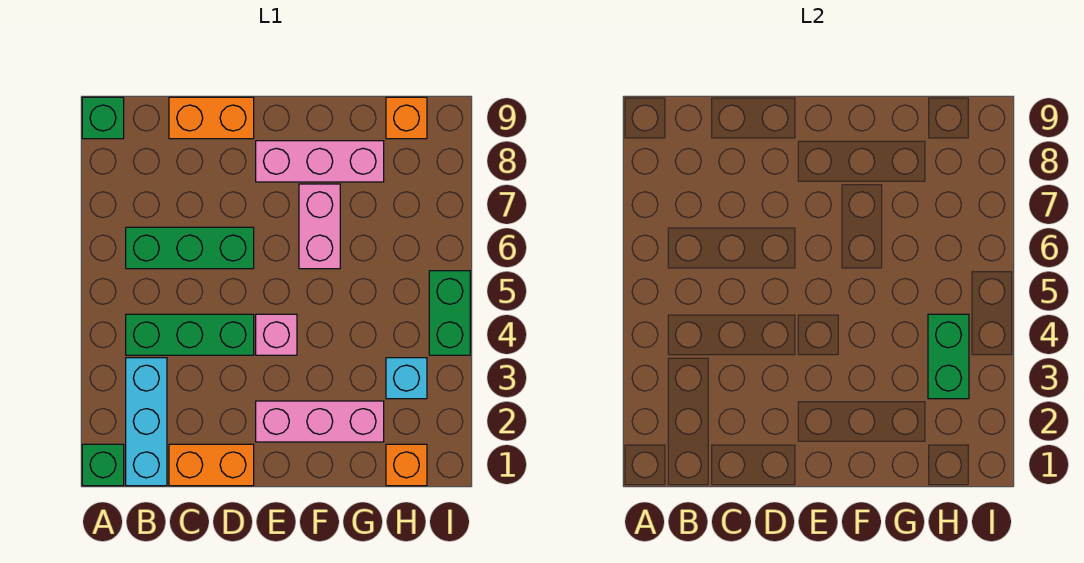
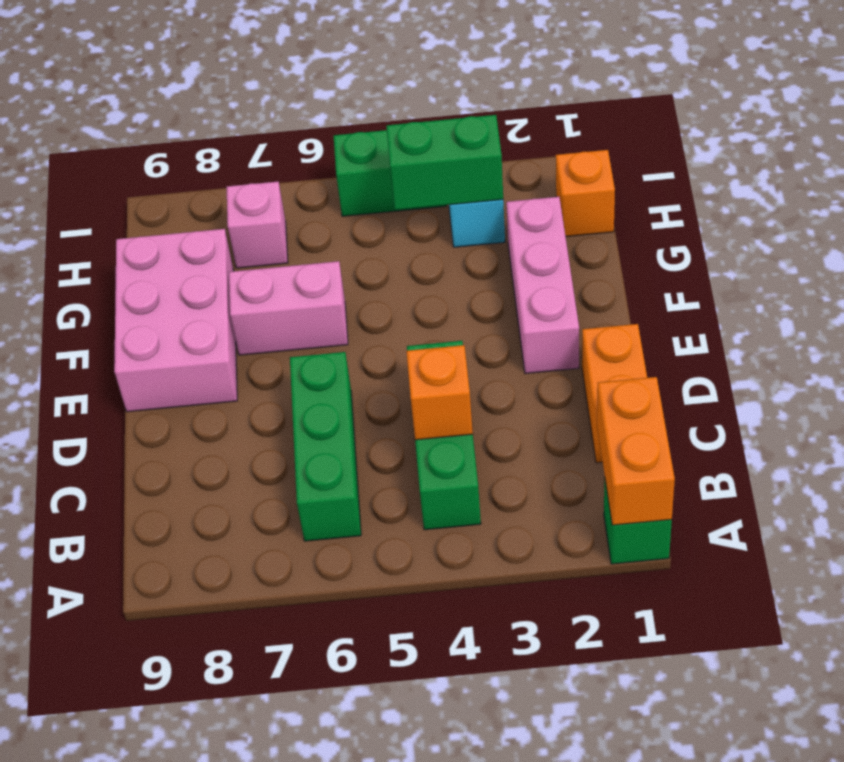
green 1x1 brick [82,97,124,139] -> none
cyan 1x3 brick [126,358,167,486] -> none
orange 1x2 brick [169,97,254,139] -> orange 1x2 brick moved to [597,377,675,525]
pink 1x1 brick [256,314,297,355] -> pink 1x1 brick moved to [227,182,288,268]
pink 1x3 brick [256,141,384,182] -> pink 2x3 brick [114,229,237,412]
orange 1x1 brick [386,97,427,139] -> orange 1x1 brick moved to [406,345,473,440]

